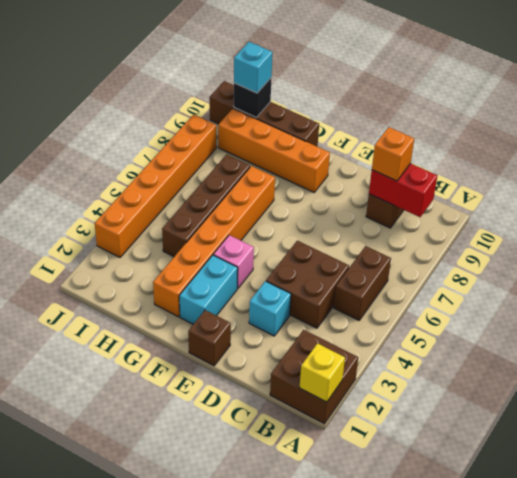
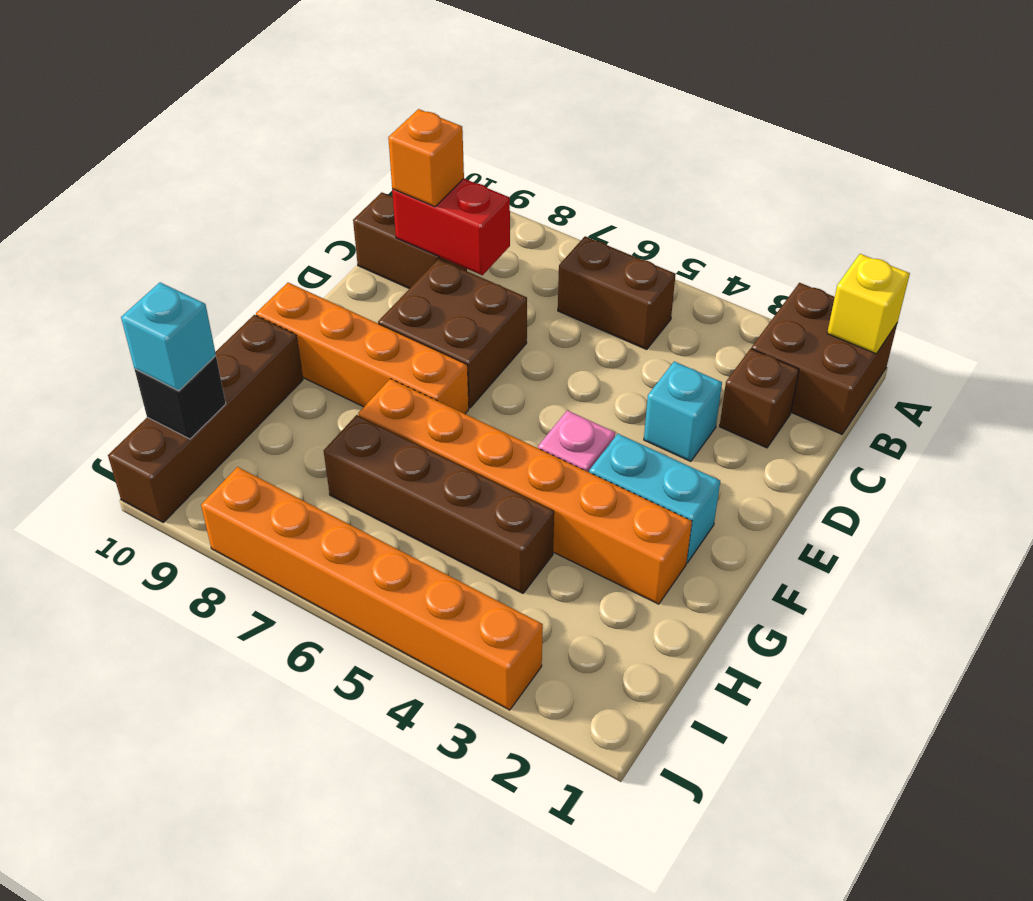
red 1x2 brick [369,163,437,217] -> red 1x2 brick turned to [392,179,510,275]
brown 2x2 brick [266,241,349,328] -> brown 2x2 brick moved to [378,259,527,408]
brown 1x1 brick [188,310,231,366] -> brown 1x1 brick moved to [720,349,799,448]
orange 1x4 brick [218,109,330,192] -> orange 1x4 brick turned to [256,283,469,414]

